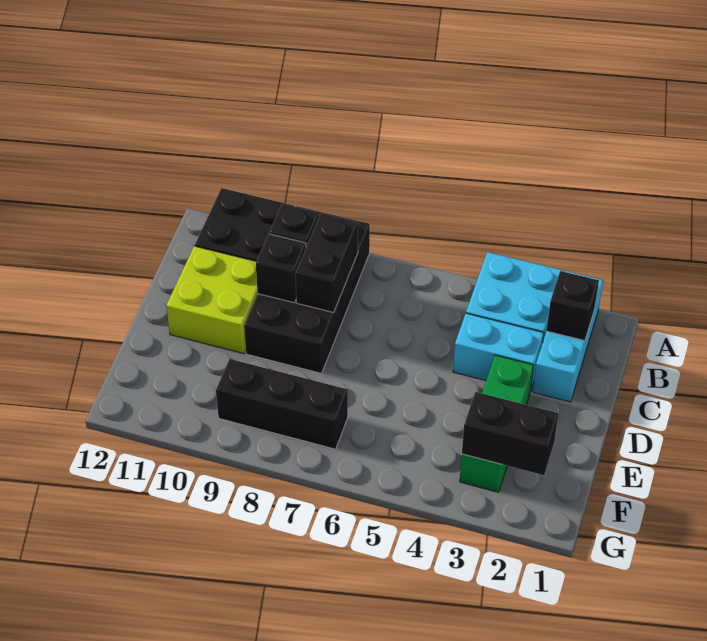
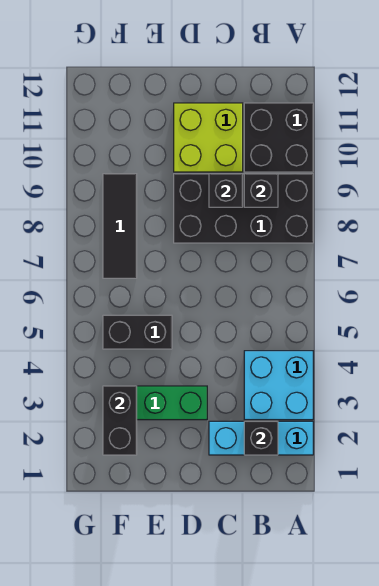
black 1x2 brick [295,213,358,313] -> black 1x2 brick moved to [103,315,172,349]
cyan 1x2 brick [453,313,544,392] -> none
black 1x3 brick [216,359,348,449] -> black 1x3 tile [103,174,137,278]

